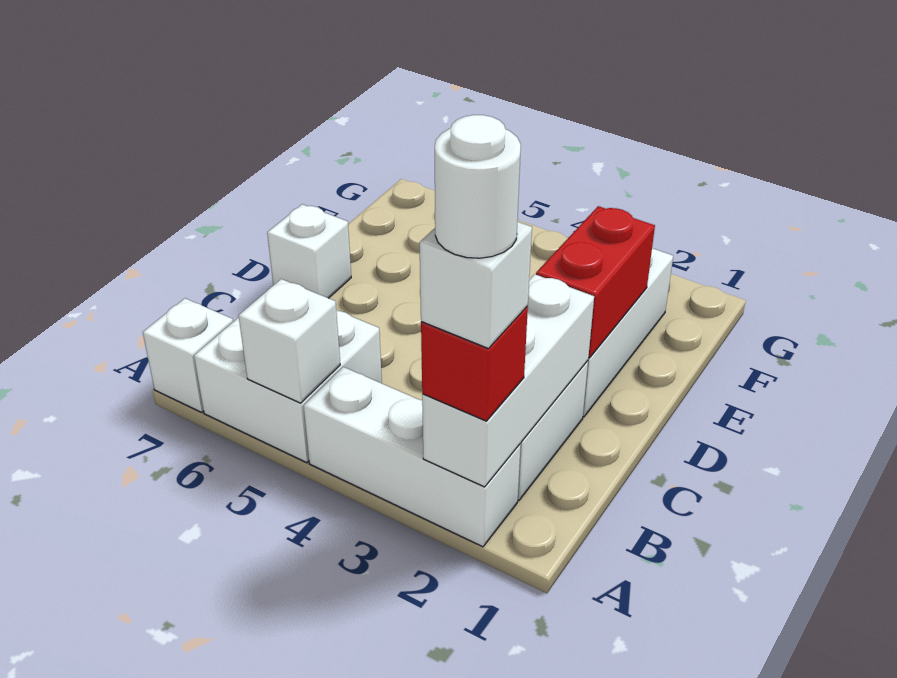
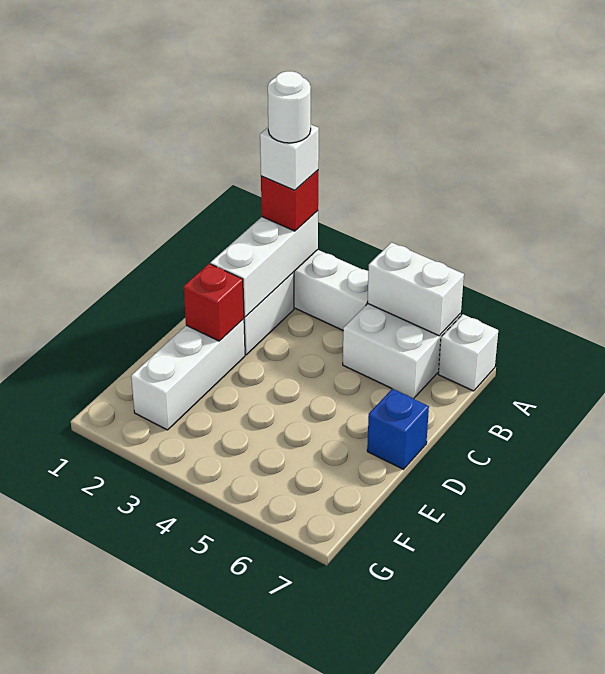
white 1x1 brick [238,279,340,403] -> white 1x2 brick [367,243,464,336]
red 1x2 brick [536,206,655,358] -> red 1x1 brick [184,264,244,341]
white 1x1 brick [267,204,351,298] -> blue 1x1 brick [367,389,429,469]

